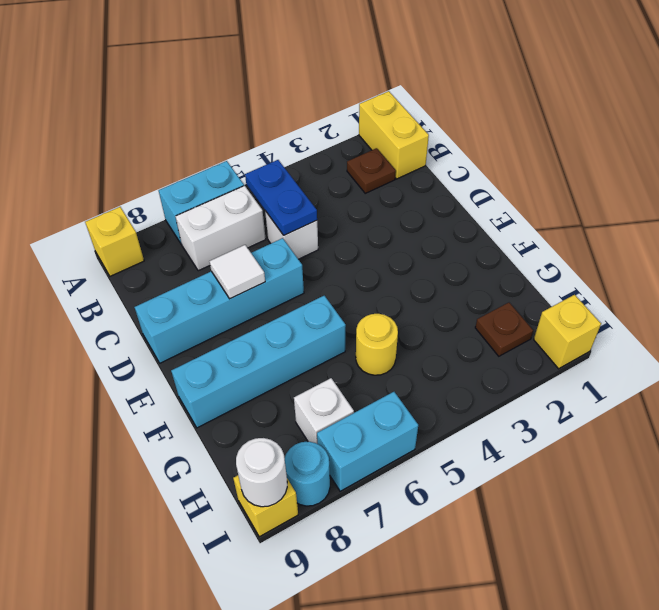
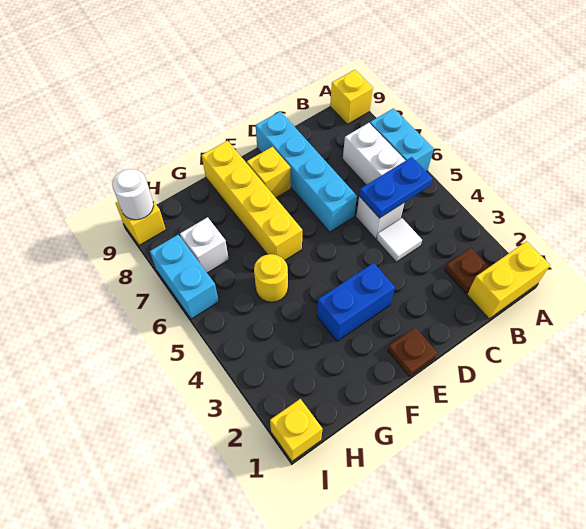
white 1x1 tile [209,245,265,299] -> white 1x1 tile moved to [376,218,422,262]
none -> blue 1x2 brick [317,263,395,341]
none -> yellow 1x1 brick [247,147,291,198]
cyan 1x4 brick [171,296,346,428] -> yellow 1x4 brick [202,141,302,260]
brown 1x1 plate [475,303,533,356] -> brown 1x1 plate moved to [388,327,437,376]
cyan 1x1 round brick [285,442,330,506] -> none

